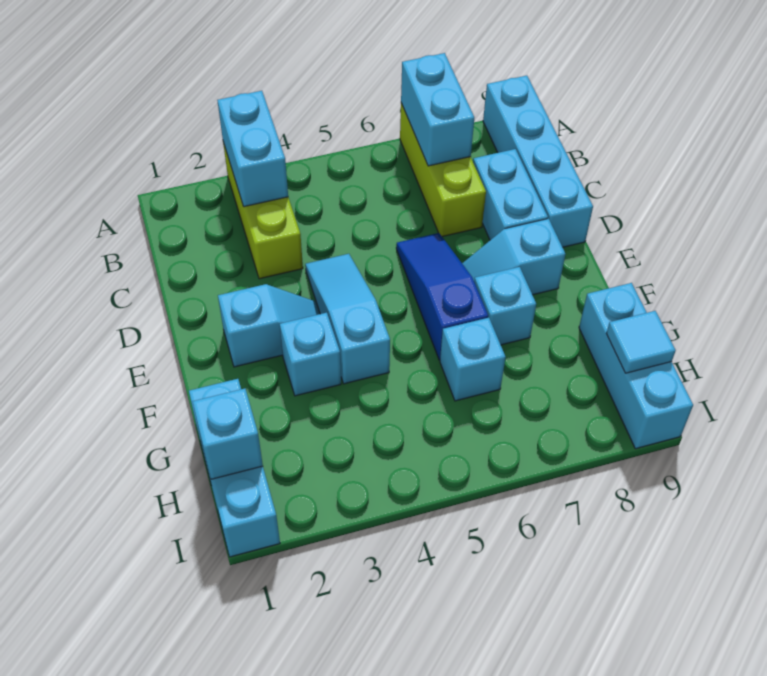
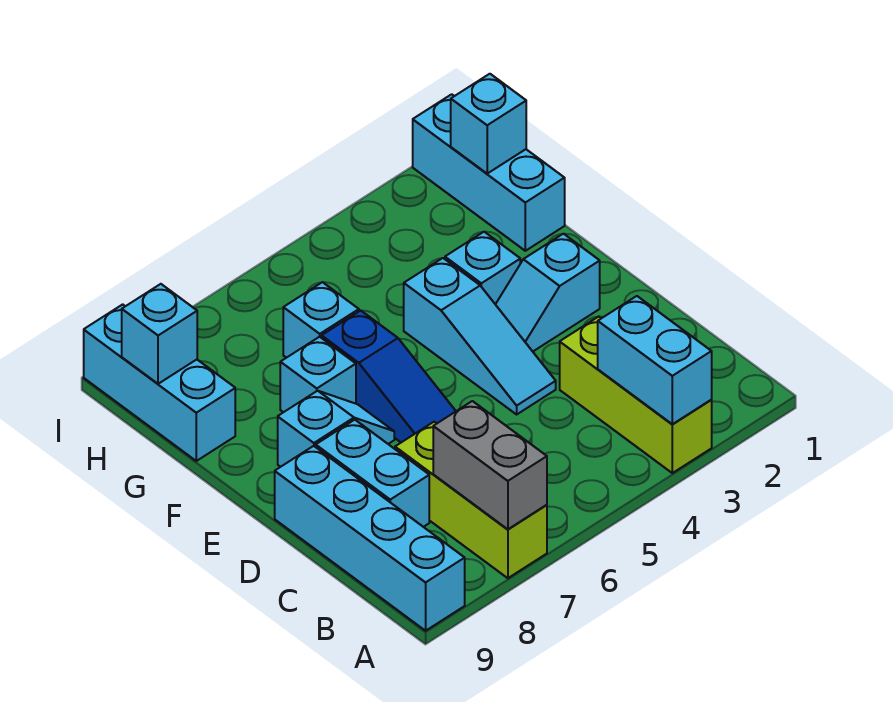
cyan 1x2 brick [401,53,474,166] -> grey 1x2 brick [433,401,547,529]
cyan 1x1 tile [606,311,676,373] -> cyan 1x1 brick [122,284,197,384]

